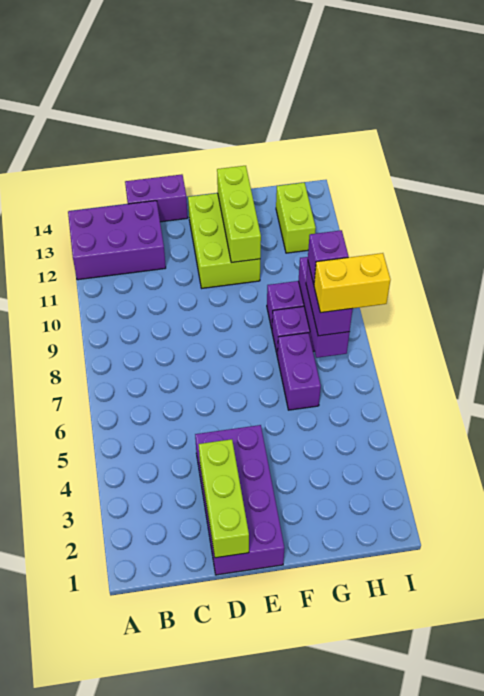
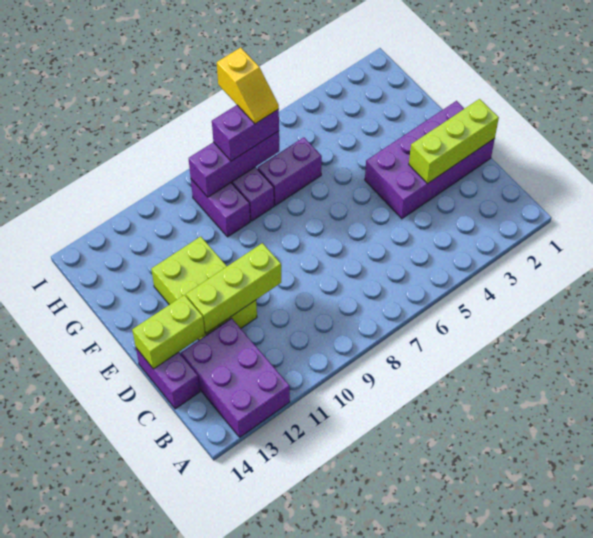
lime 2x3 brick [188,193,260,288] -> lime 2x3 brick turned to [151,236,257,340]
lime 1x3 brick [217,166,261,263] -> lime 1x3 brick moved to [186,243,281,333]
yellow 1x2 brick [314,253,391,313] -> yellow 1x2 slope [217,47,279,124]
purple 1x1 brick [308,230,349,284] -> none
lime 1x2 brick [276,183,316,253] -> lime 1x2 brick moved to [132,295,205,369]

